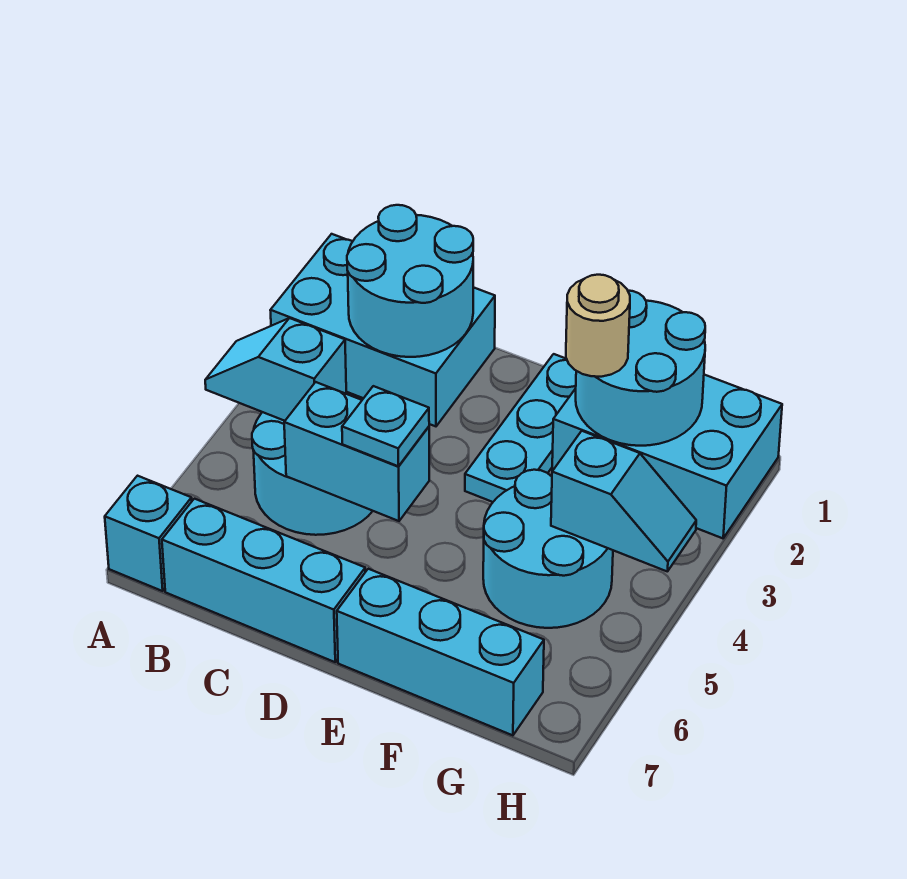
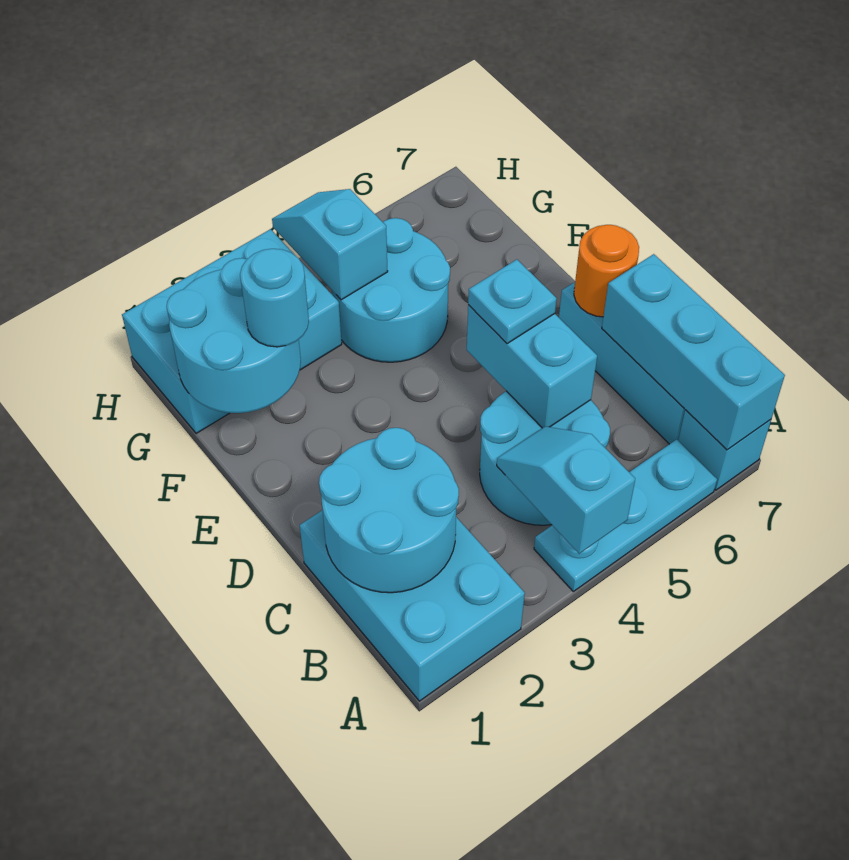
cyan 1x2 slope [205,318,346,421] -> cyan 1x2 slope turned to [497,426,635,554]
none -> orange 1x1 round brick [574,225,639,317]
cyan 1x3 plate [465,354,576,502] -> cyan 1x3 plate moved to [534,439,717,591]
cyan 1x3 brick [337,569,544,735] -> cyan 1x3 brick moved to [602,254,785,450]
cyan 2x3 brick [552,375,782,538] -> cyan 2x3 brick turned to [122,229,342,434]
tan 1x1 round brick [566,275,630,377] -> cyan 1x1 round brick [240,249,309,347]

